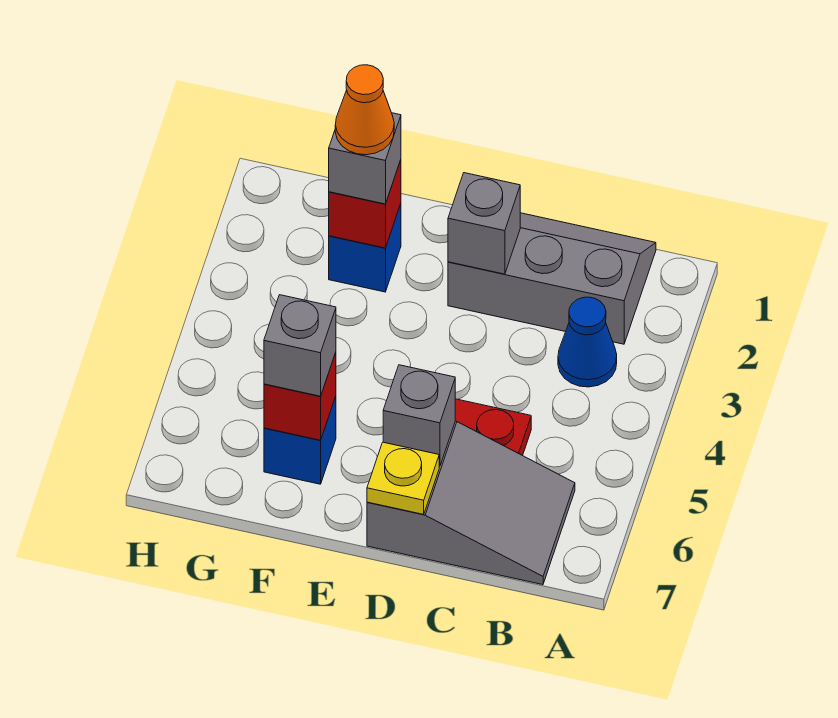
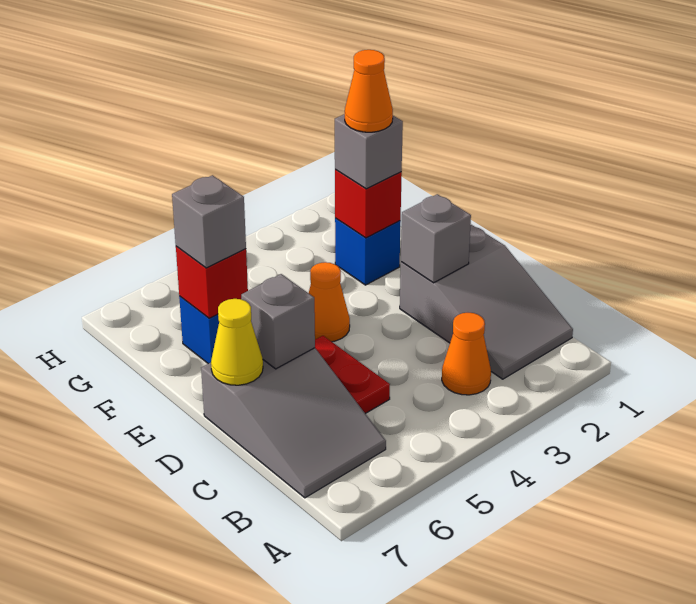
grey 2x3 slope [448,213,656,344] -> grey 2x3 slope turned to [400,225,573,379]
blue 1x1 cone [558,297,617,387] -> orange 1x1 cone [442,313,491,395]
yellow 1x1 plate [367,442,439,514] -> yellow 1x1 cone [211,299,263,385]
none -> orange 1x1 cone [309,262,350,342]

